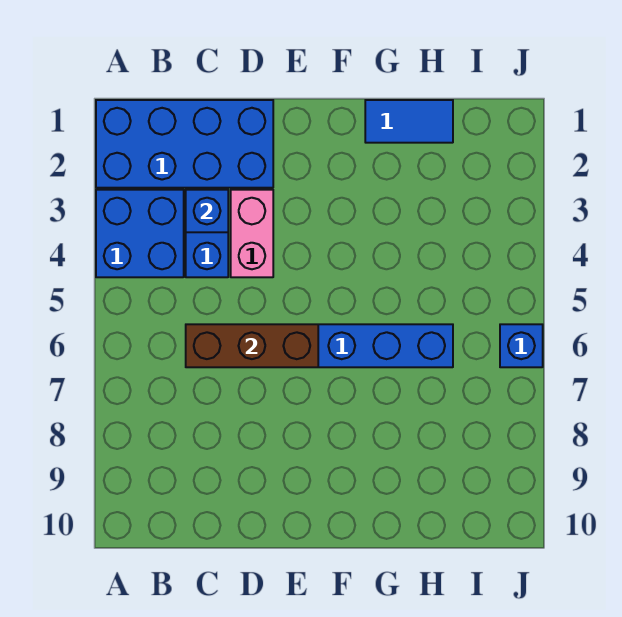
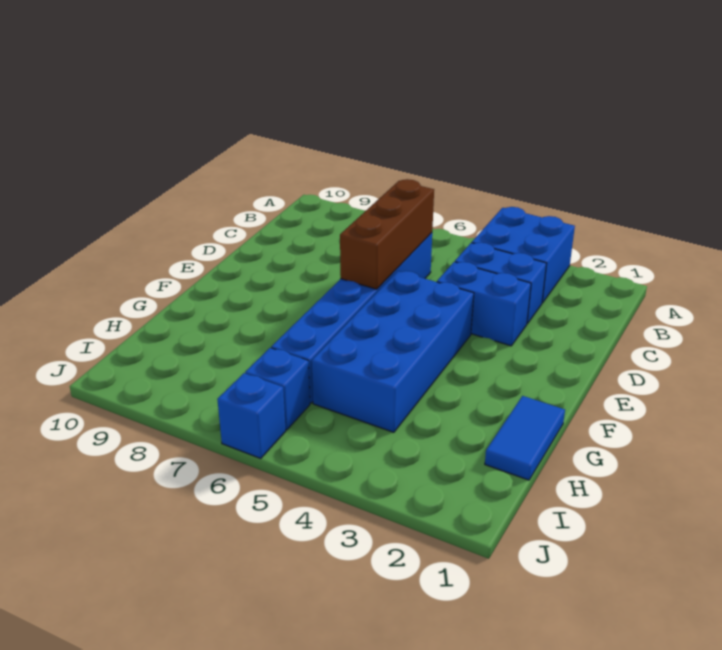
blue 2x4 brick [96,100,273,188] -> blue 2x4 brick moved to [312,271,474,432]
blue 1x1 brick [186,190,228,232] -> blue 1x1 brick moved to [245,348,310,430]
pink 1x2 brick [231,190,273,277] -> blue 1x2 brick [437,262,531,346]

